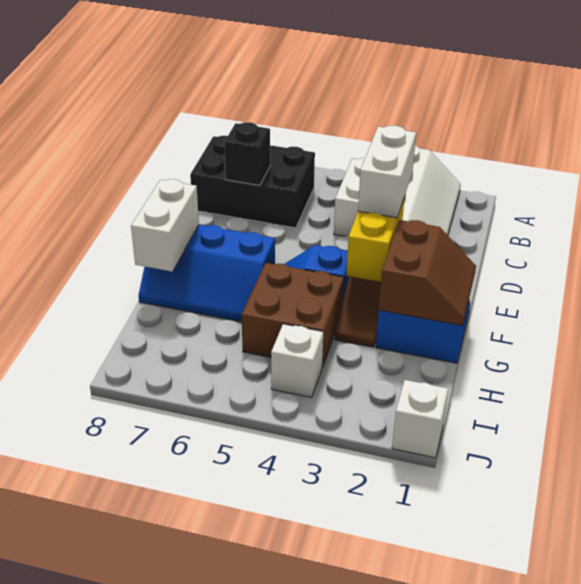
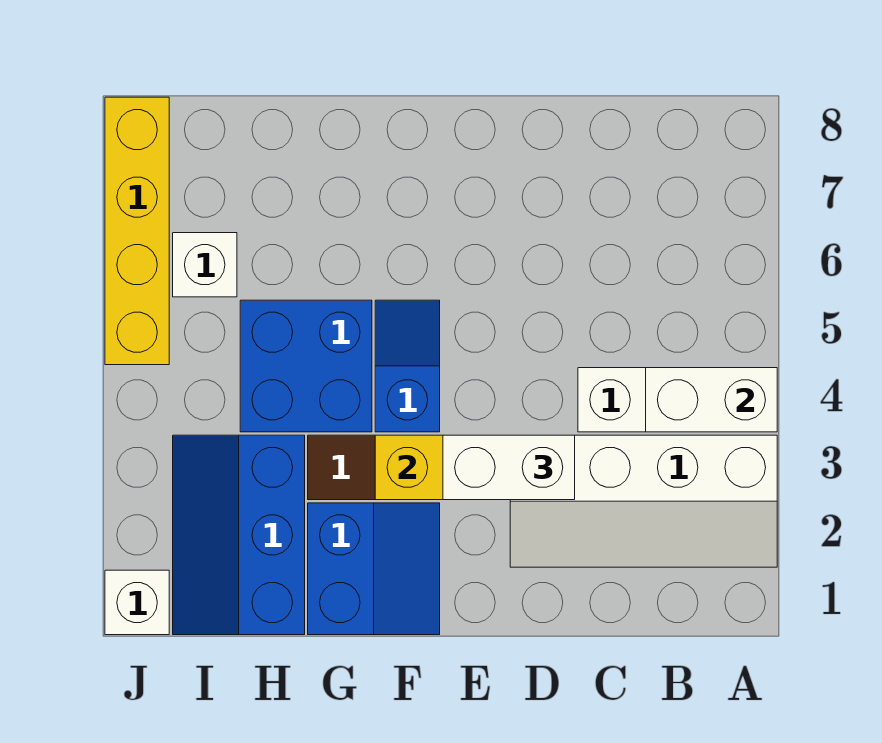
black 2x3 brick [190,136,315,228] -> none
black 1x1 brick [224,122,270,185] -> none
brown 2x2 slope [379,220,476,326] -> none
blue 2x3 slope [139,225,275,322] -> blue 2x3 slope moved to [173,435,305,635]
white 1x2 brick [131,179,199,271] -> white 1x2 brick moved to [646,368,777,432]
brown 2x2 brick [242,263,344,367] -> blue 2x2 brick [240,300,372,432]
white 1x1 brick [271,324,324,398] -> white 1x1 brick moved to [173,233,237,297]
none -> yellow 1x4 brick [105,97,169,365]

